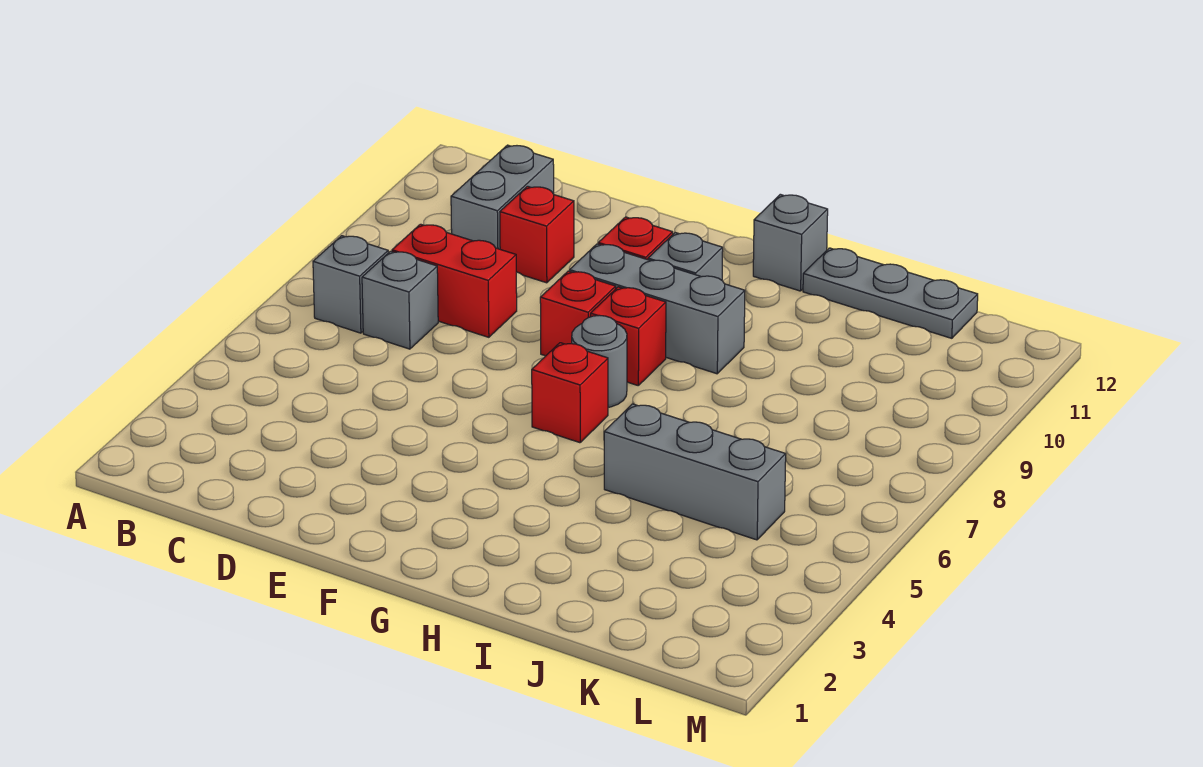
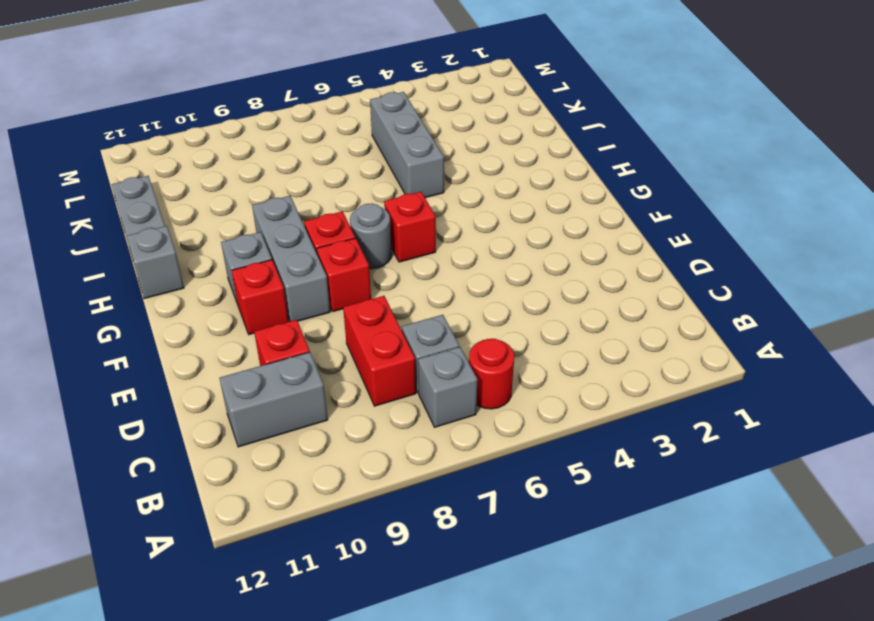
none -> red 1x1 round brick [469,339,514,409]

